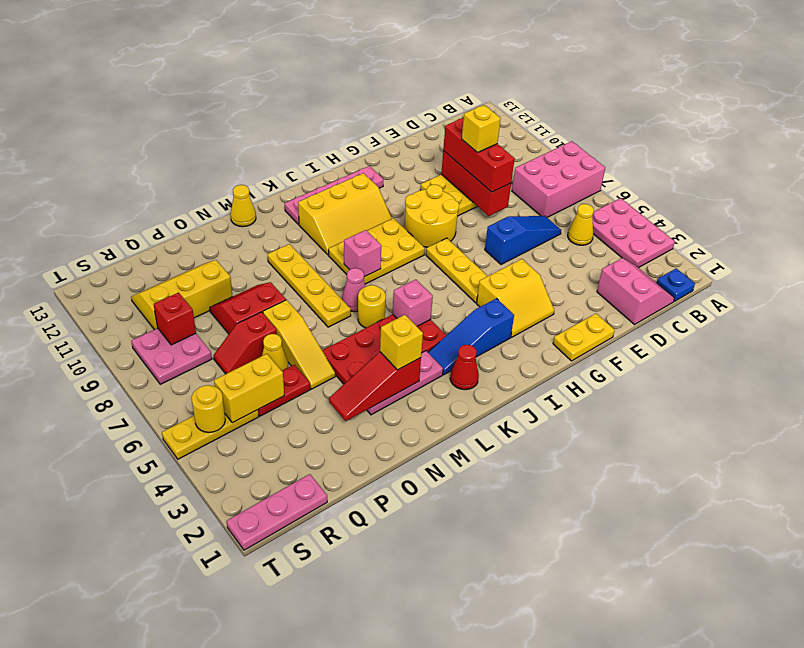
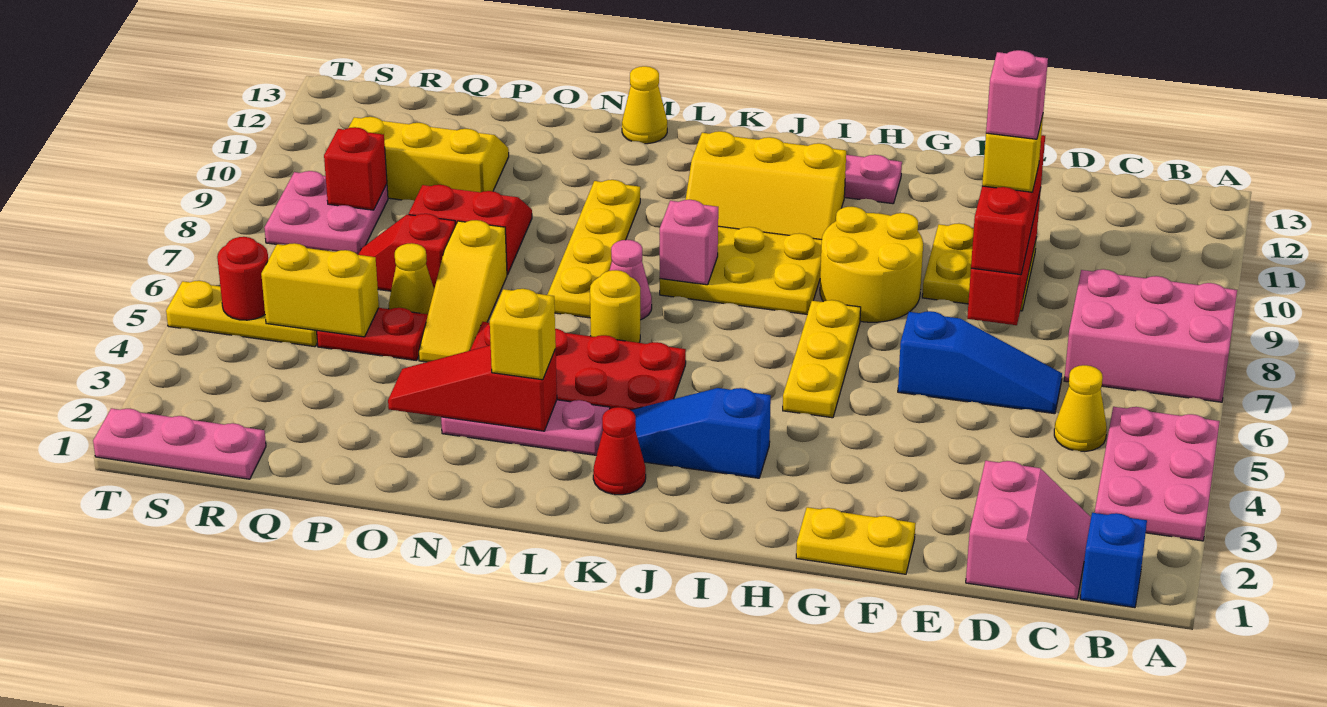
blue 1x1 plate [657,268,695,301] -> blue 1x1 brick [1080,513,1147,608]
yellow 2x2 slope [477,259,554,337] -> none
pink 1x1 brick [393,279,433,326] -> pink 1x1 brick moved to [986,50,1048,139]
yellow 1x1 round brick [192,385,225,432] -> red 1x1 round brick [217,237,268,320]

